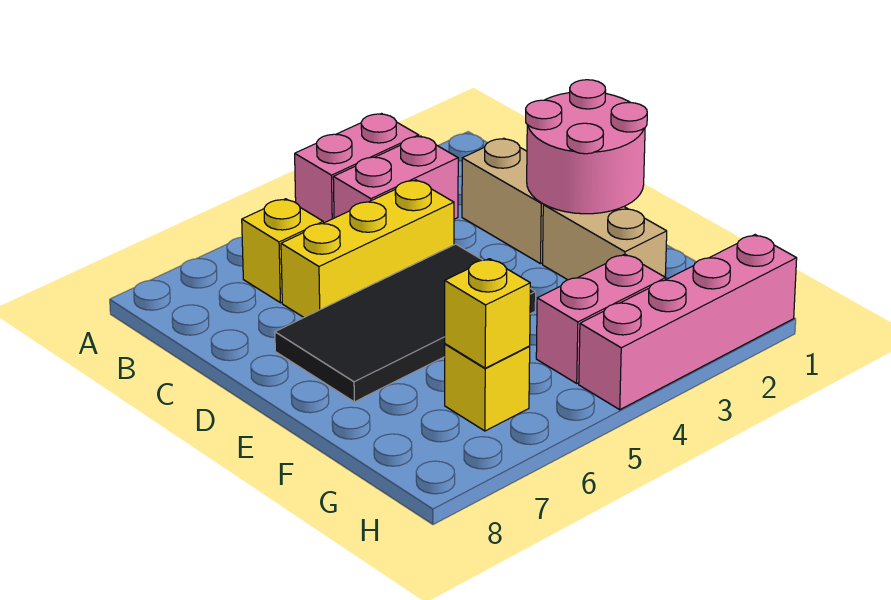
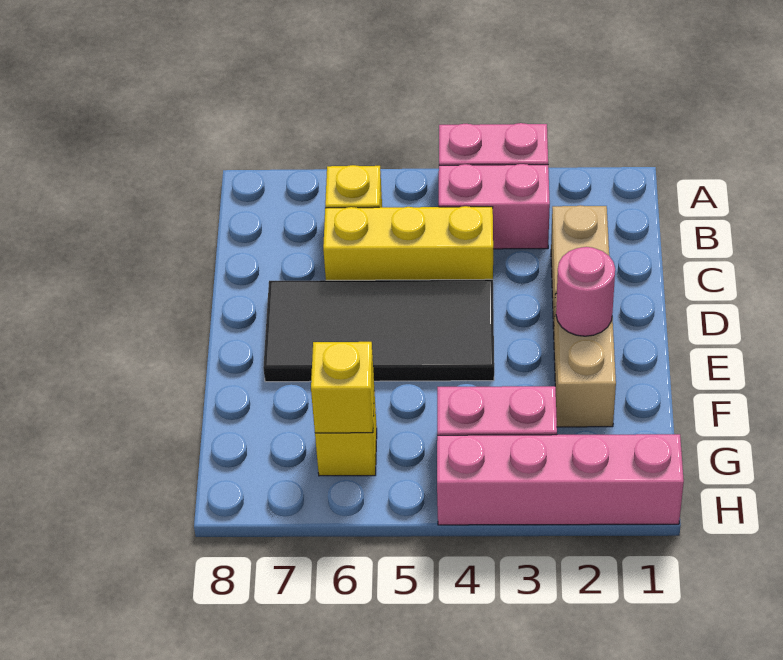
pink 2x2 round brick [526,80,647,214] -> pink 1x1 round brick [556,247,615,336]

